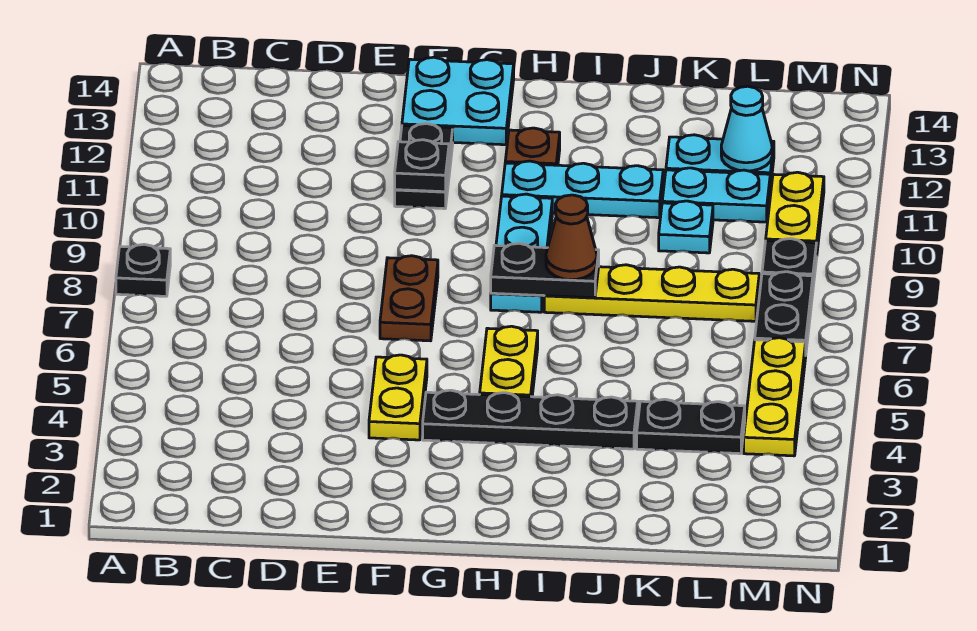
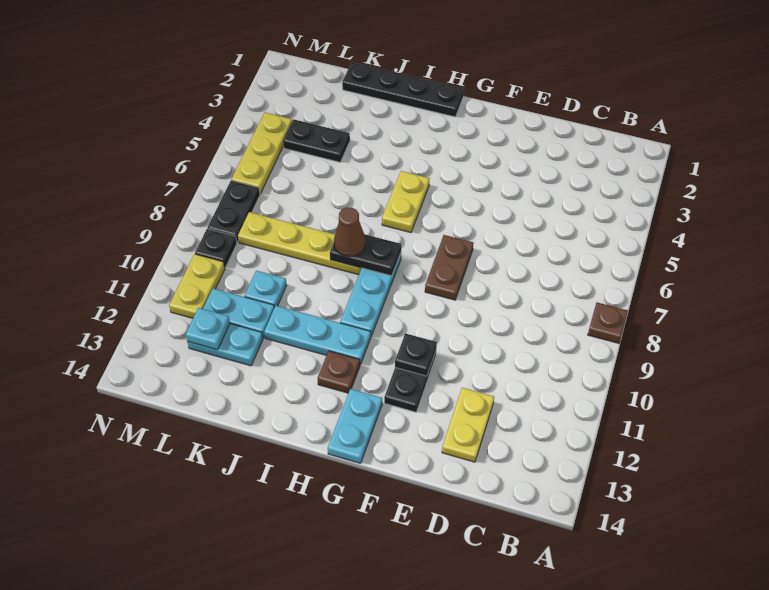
black 1x1 plate [116,244,170,296] -> brown 1x1 plate [588,303,628,343]
yellow 1x2 plate [369,355,427,440] -> yellow 1x2 plate moved to [442,388,494,462]
cyan 2x2 plate [402,57,514,145] -> cyan 1x2 plate [328,389,382,463]
black 1x4 plate [423,390,638,449] -> black 1x4 plate moved to [342,62,464,117]
cyan 1x1 cone [721,86,772,171] -> cyan 1x1 plate [186,308,230,350]

